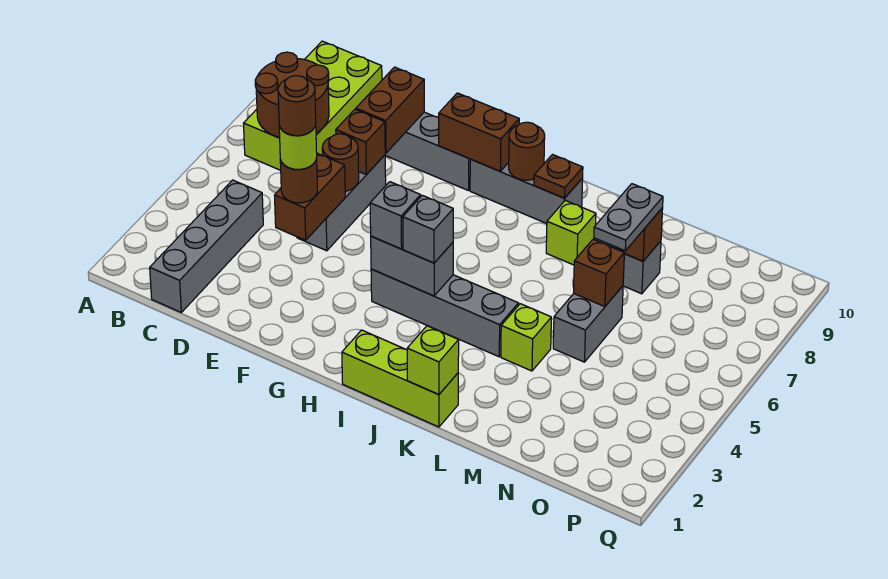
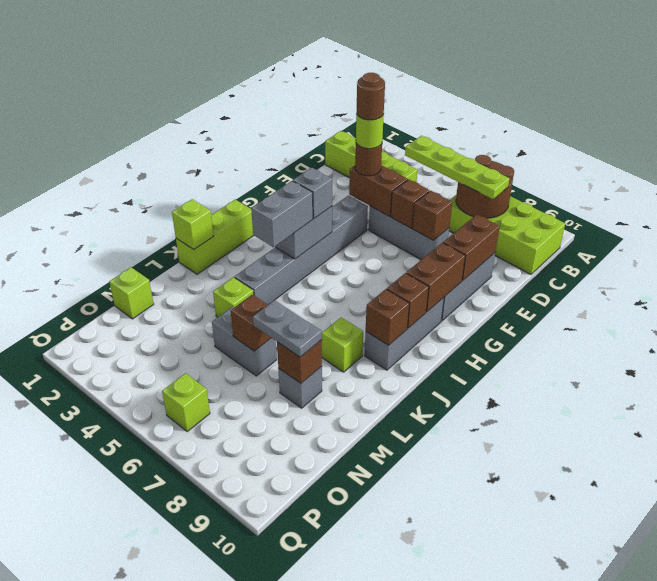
grey 1x4 brick [150,180,263,312] -> lime 1x4 brick [325,131,417,182]
none -> lime 1x4 plate [405,136,510,199]
brown 1x1 round brick [322,134,359,191] -> brown 1x1 brick [391,179,430,228]
brown 1x2 brick [356,67,424,153] -> brown 1x2 brick turned to [443,215,500,280]
grey 1x4 brick [371,269,519,357] -> grey 1x6 brick [235,196,368,305]
grey 1x1 brick [403,195,453,263] -> grey 1x2 brick [251,181,313,247]
brown 1x1 round brick [509,122,545,180] -> brown 1x1 brick [387,273,429,328]
brown 1x1 plate [534,155,583,198] -> brown 1x1 brick [366,289,409,345]
none -> lime 1x1 brick [109,267,154,319]
none -> lime 1x1 brick [162,373,210,432]

